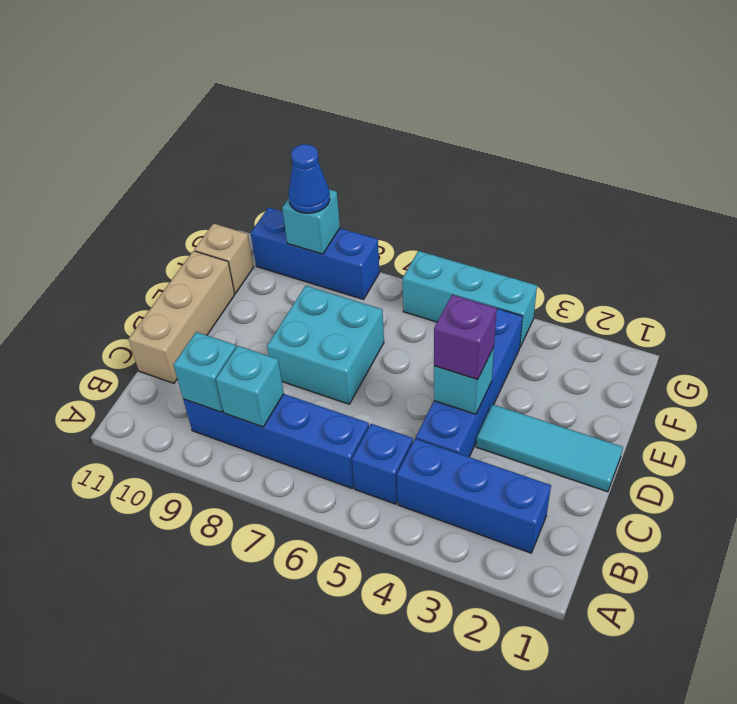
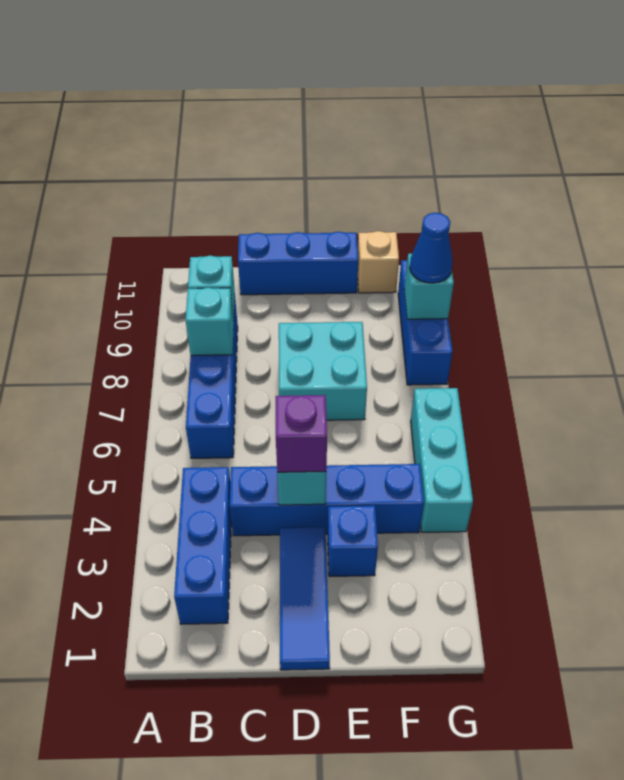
blue 1x1 brick [352,424,413,504] -> blue 1x1 brick moved to [328,506,378,576]
tan 1x3 brick [129,251,235,383] -> blue 1x3 brick [238,232,358,295]
cyan 1x3 tile [476,404,623,492] -> blue 1x3 tile [280,527,330,670]

